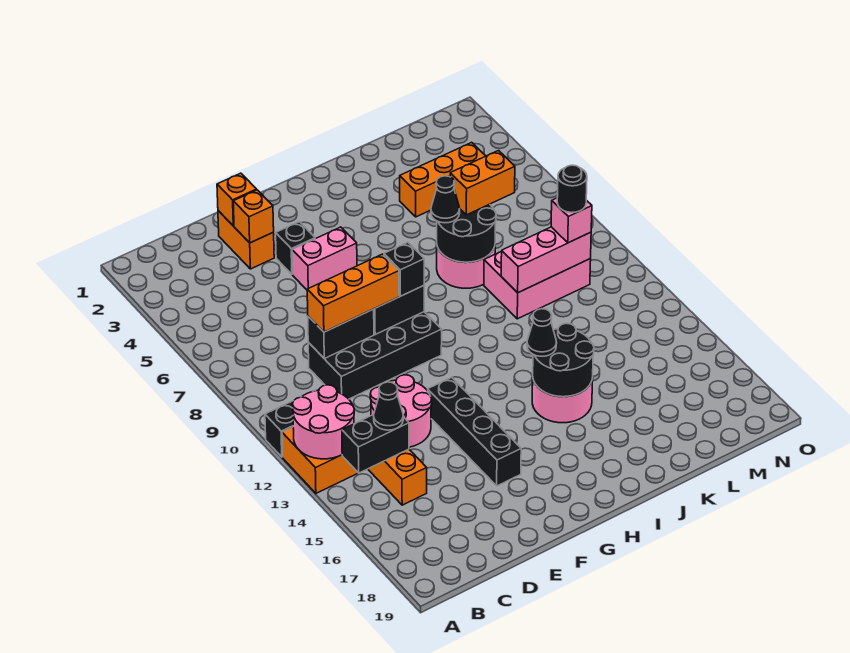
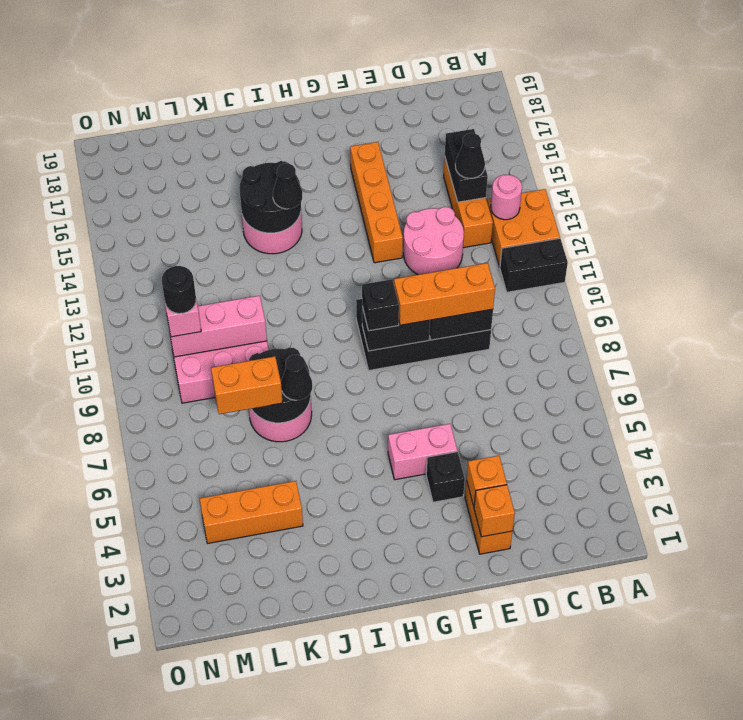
pink 2x2 round brick [293,385,354,459] -> pink 1x1 round brick [491,174,522,220]
black 1x2 brick [342,415,409,473] -> black 1x2 brick turned to [445,129,488,202]
black 1x4 brick [428,377,521,486] -> orange 1x4 brick [350,142,403,263]

